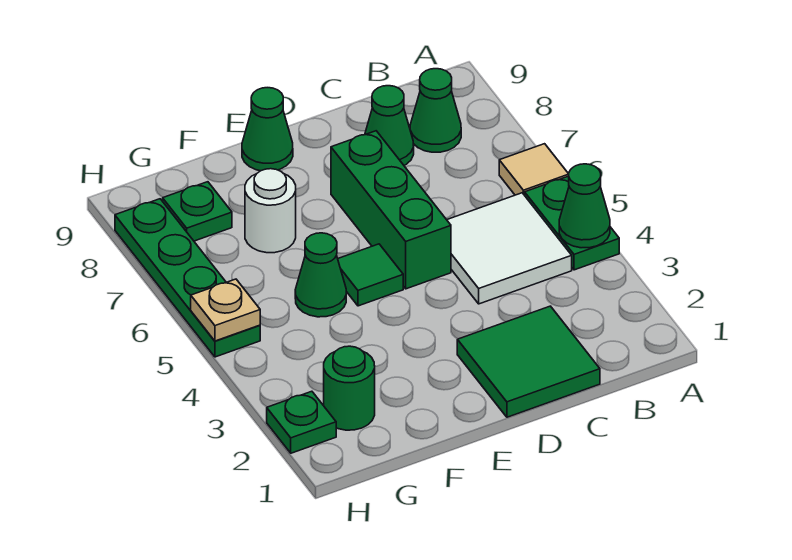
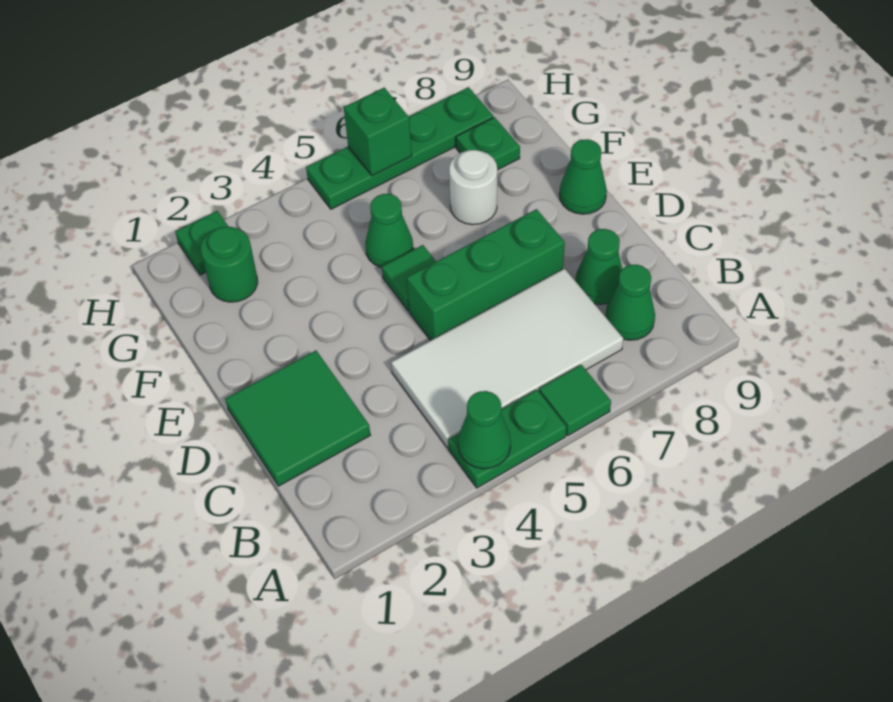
tan 1x1 tile [499,144,569,195] -> green 1x1 tile [539,365,611,436]
white 2x2 tile [447,193,572,304] -> white 2x4 tile [391,269,623,448]
tan 1x1 plate [191,279,260,341] -> none
none -> green 1x1 brick [344,88,412,176]

